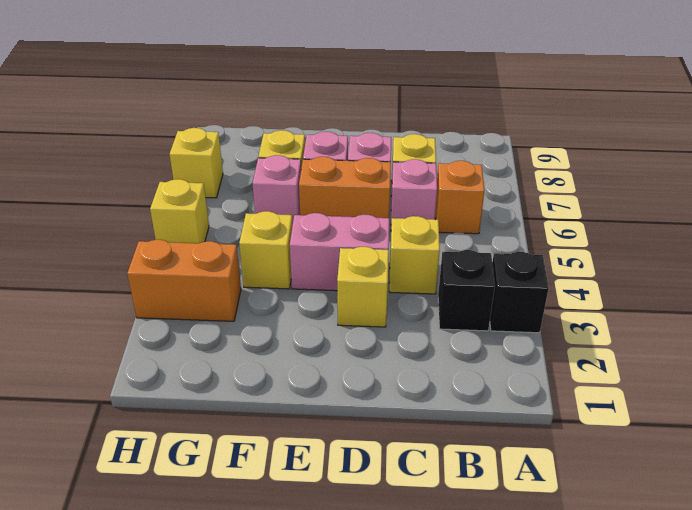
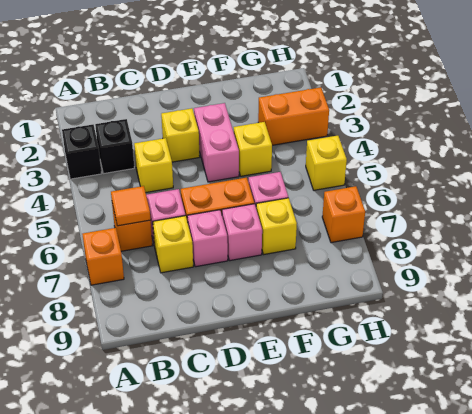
none -> orange 1x1 brick [82,228,124,285]
none -> orange 1x1 tile [111,186,151,226]
pink 1x2 brick [290,213,389,291] -> pink 1x2 brick turned to [194,103,239,182]
yellow 1x1 brick [170,128,223,198] -> orange 1x1 brick [322,186,365,243]

